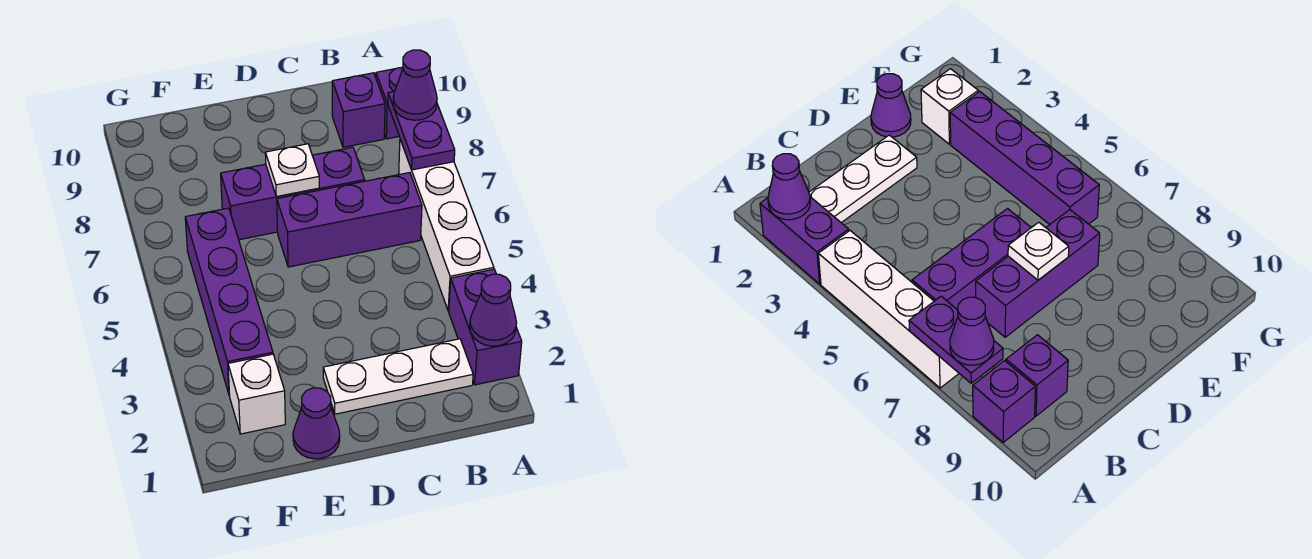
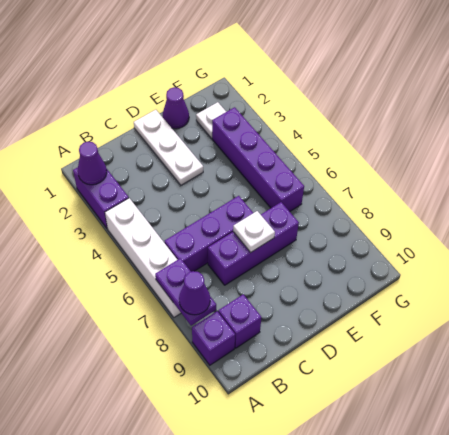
white 1x3 plate [323,339,473,414] -> white 1x3 plate turned to [134,110,203,185]
white 1x1 brick [228,354,285,434] -> white 1x1 plate [196,102,226,138]

